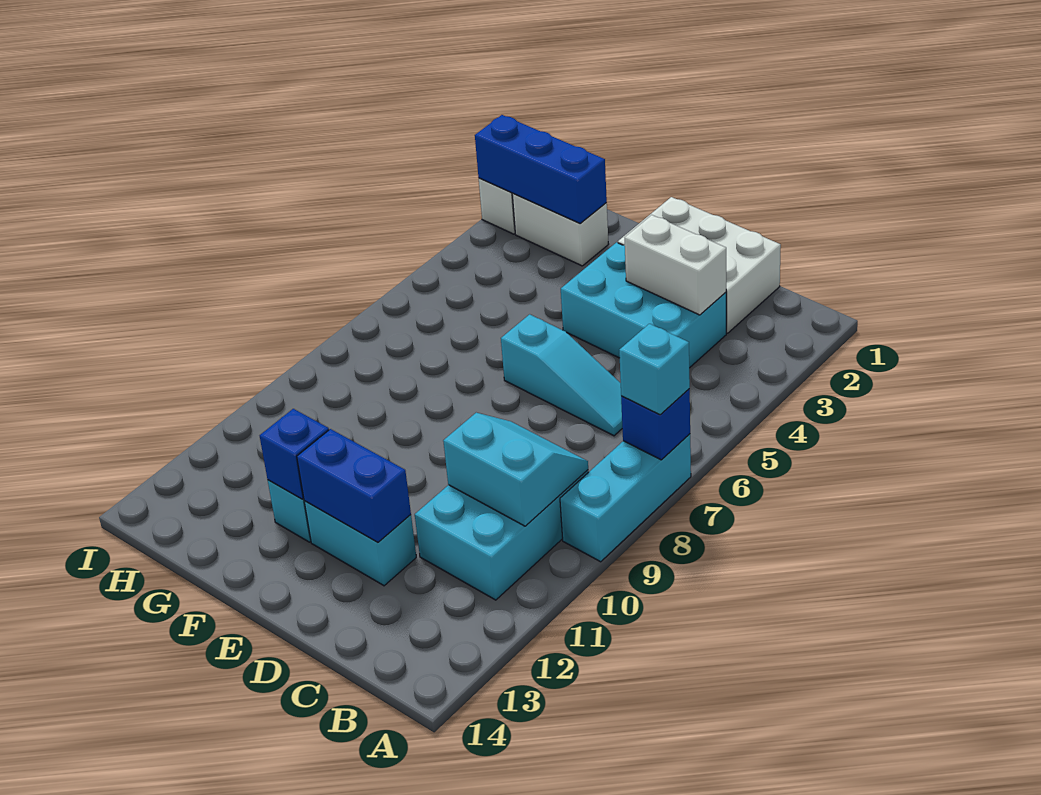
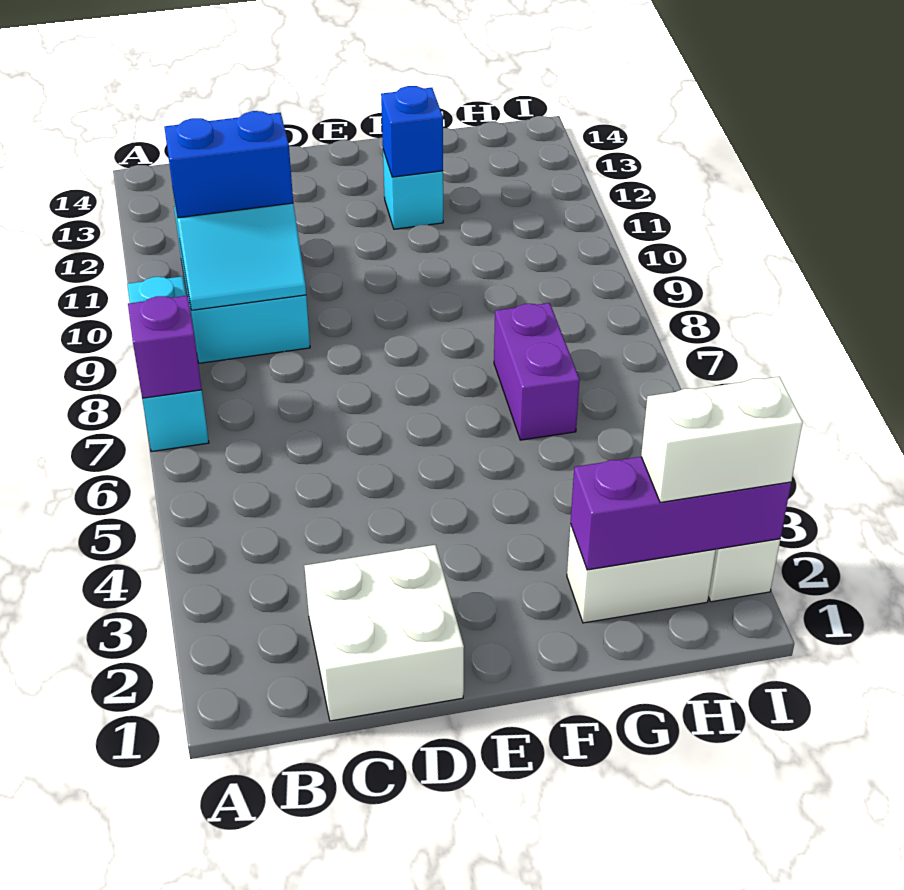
blue 1x1 brick [621,389,690,460] -> purple 1x1 brick [128,296,202,398]
cyan 1x1 brick [619,324,690,415] -> none
white 2x3 brick [618,197,781,333] -> white 2x2 brick [304,545,464,721]
cyan 2x3 brick [561,242,726,368] -> none
white 1x2 brick [625,215,726,315] -> white 1x2 brick moved to [641,377,803,502]
cyan 1x3 slope [501,314,622,436] -> none
cyan 1x2 brick [304,501,416,586] -> none
blue 1x2 brick [297,429,411,542] -> blue 1x2 brick moved to [164,111,293,218]
blue 1x3 brick [475,115,607,224] -> purple 1x3 brick [570,457,791,570]
none -> purple 1x2 brick [494,303,580,440]

